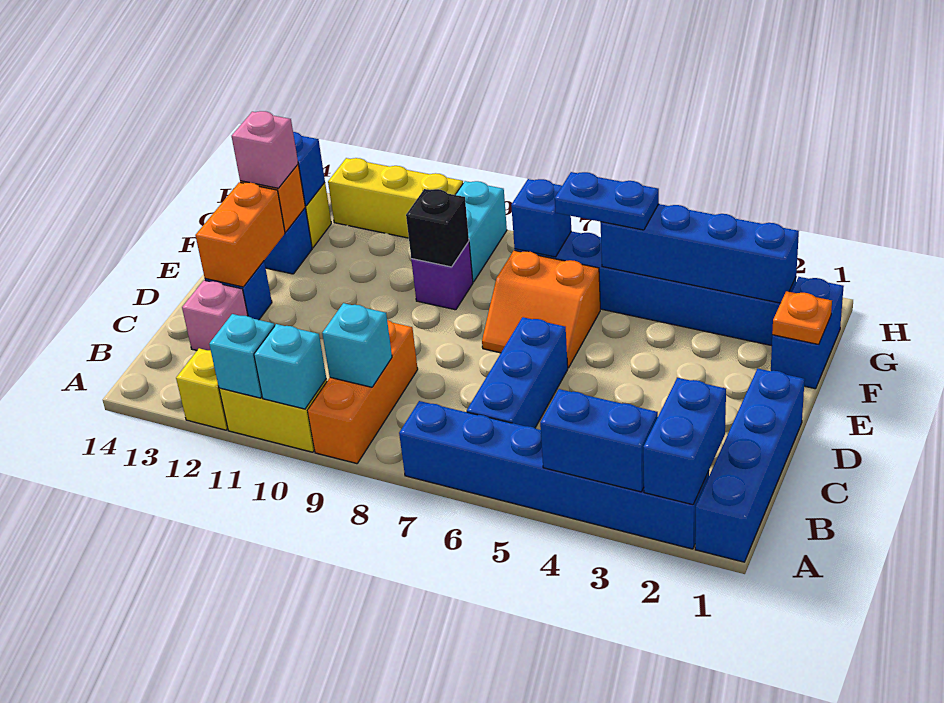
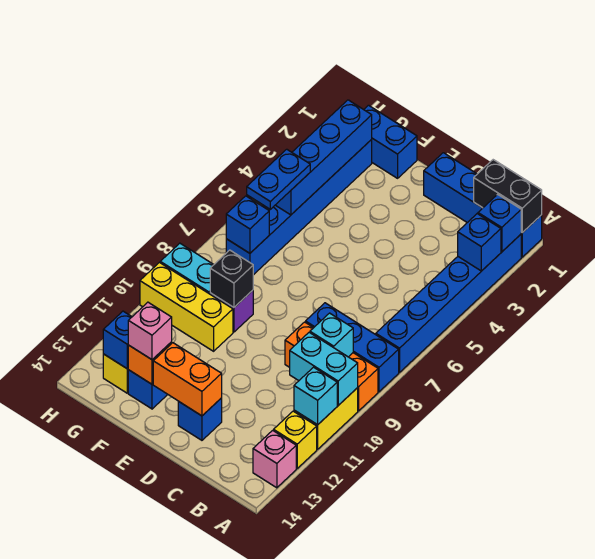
none -> black 1x2 brick [474,160,542,233]
blue 1x2 brick [643,378,726,505] -> blue 1x1 brick [478,194,522,252]
blue 1x2 brick [540,389,658,492] -> blue 1x1 brick [458,214,501,271]
cyan 1x1 brick [254,324,326,409] -> cyan 1x2 brick [290,332,358,405]
blue 1x3 brick [467,317,568,428] -> blue 1x3 brick moved to [306,303,399,392]
pink 1x1 brick [182,280,248,350] -> pink 1x1 brick moved to [253,430,296,488]
orange 2x2 slope [482,250,600,368] -> none
orange 1x1 plate [772,291,832,344] -> none
yellow 1x3 brick [328,158,463,238] -> yellow 1x3 brick turned to [140,263,233,351]

